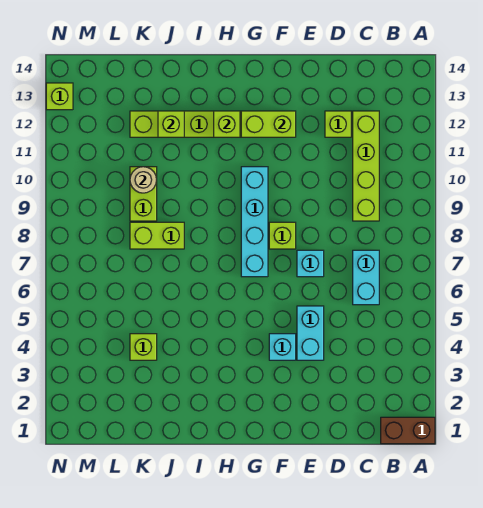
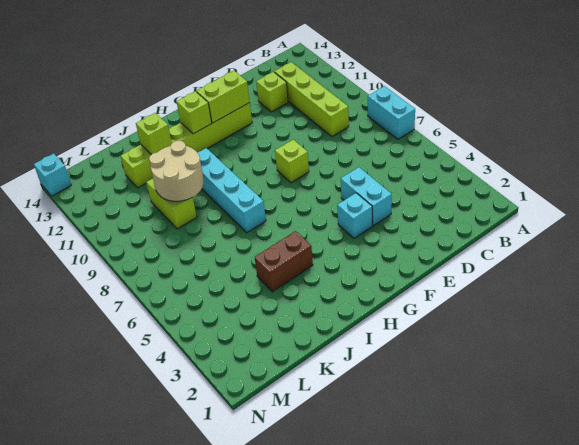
brown 1x2 brick [381,417,435,444] -> brown 1x2 brick moved to [255,231,313,292]
cyan 1x2 brick [353,250,379,305] -> cyan 1x2 brick moved to [368,86,415,139]
cyan 1x1 brick [297,250,324,277] -> cyan 1x1 brick moved to [34,153,71,196]
cyan 1x4 brick [241,167,268,277] -> cyan 1x4 brick moved to [198,148,266,233]
lime 1x2 brick [130,222,184,249] -> none
lime 1x1 brick [130,334,157,360] -> none
tan 1x1 round brick [130,167,157,193] -> tan 2x2 round brick [149,141,204,201]
lime 1x1 brick [46,83,73,110] -> none

